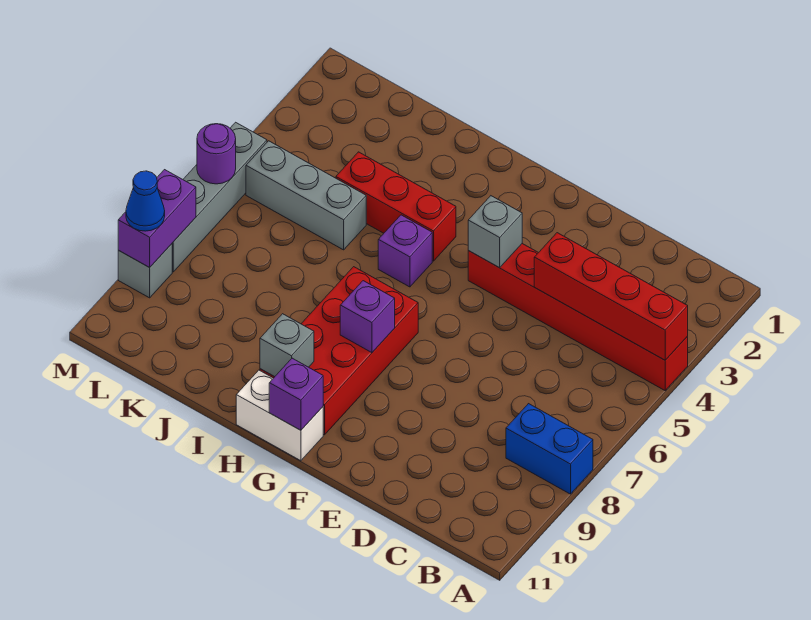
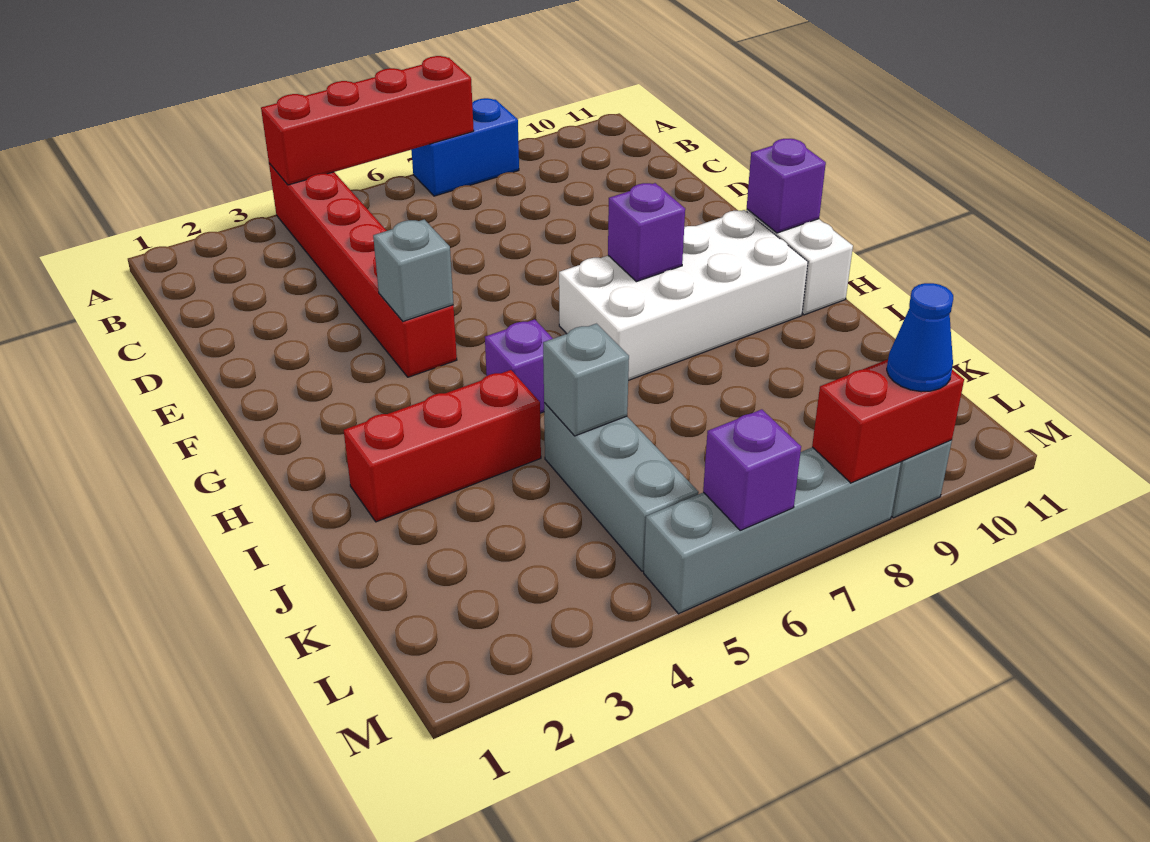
red 1x4 brick [534,233,688,360] -> red 1x4 brick turned to [261,56,474,185]
blue 1x2 brick [506,404,593,494] -> blue 1x2 brick turned to [411,98,519,196]
red 2x4 brick [260,267,418,435] -> white 2x4 brick [559,210,808,380]
red 1x3 brick [336,152,456,261] -> red 1x3 brick turned to [344,370,541,522]
grey 1x1 brick [260,314,314,377] -> grey 1x1 brick moved to [543,324,629,436]
purple 1x1 round brick [197,124,236,184] -> purple 1x1 brick [703,409,801,530]
purple 1x2 brick [118,170,196,268] -> red 1x2 brick [812,359,964,483]

